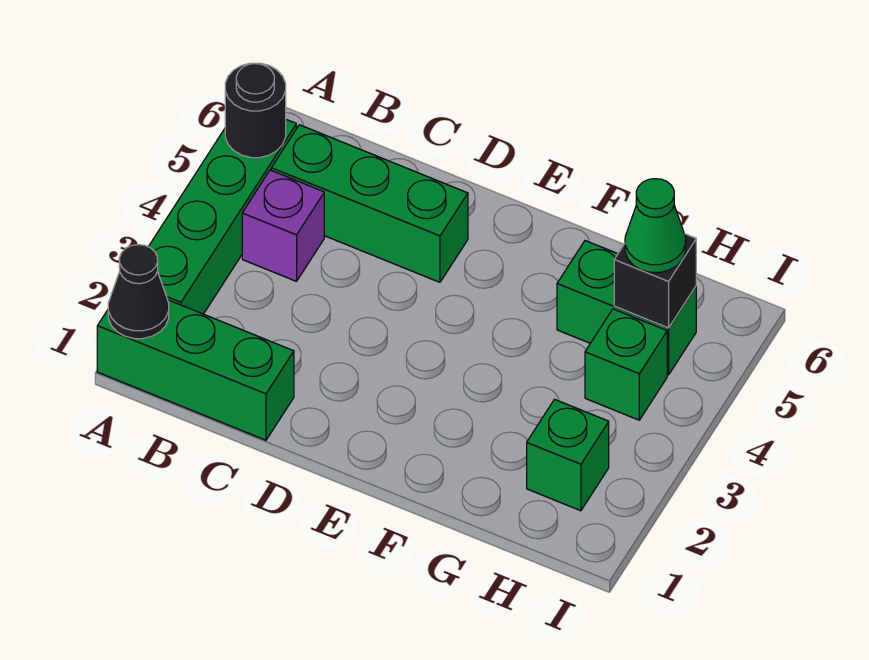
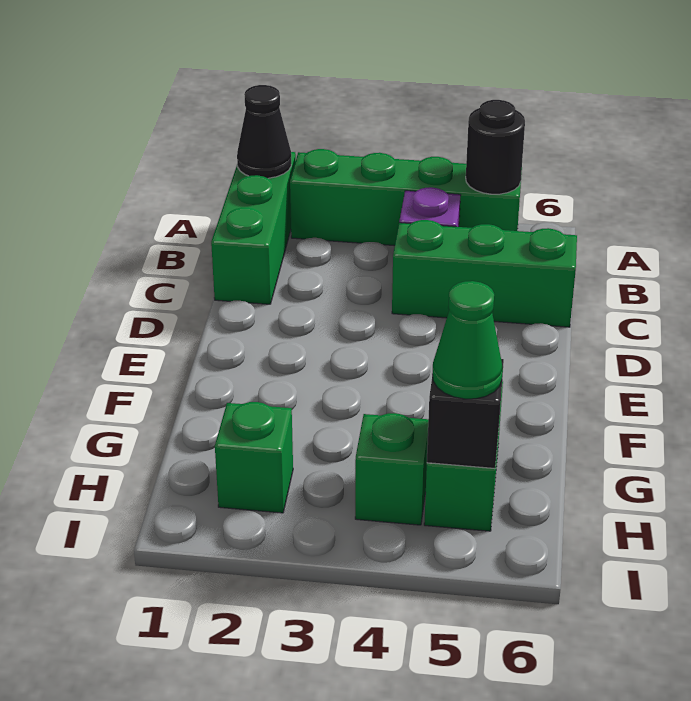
green 1x3 brick [271,125,468,282] -> green 1x3 brick turned to [392,220,577,327]

